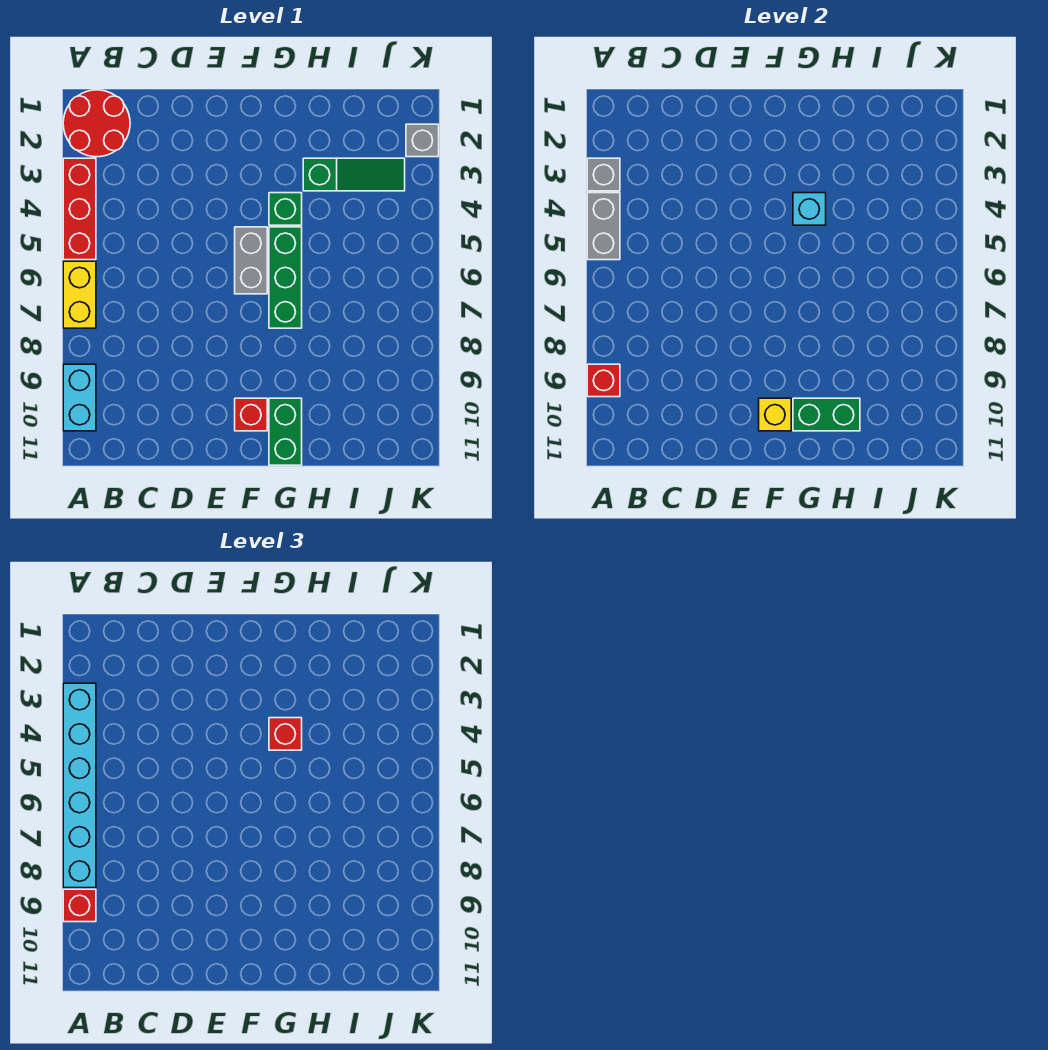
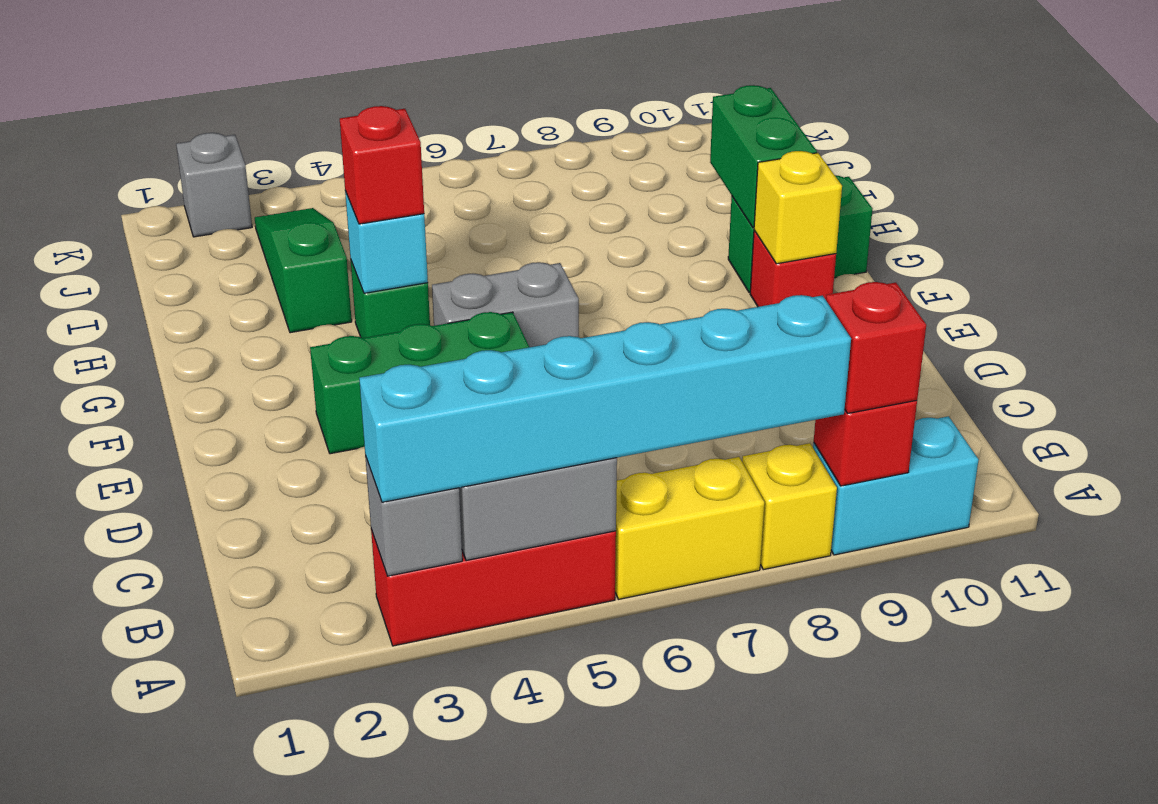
red 2x2 round brick [63,90,130,157] -> none
none -> yellow 1x1 brick [742,443,837,570]
green 1x3 brick [269,227,302,328] -> green 1x3 brick moved to [310,312,529,454]

